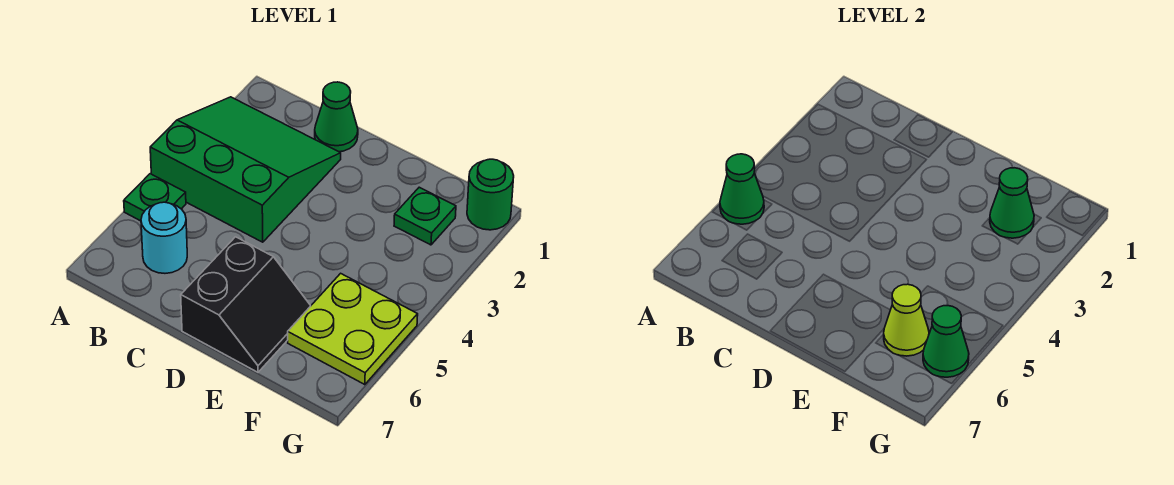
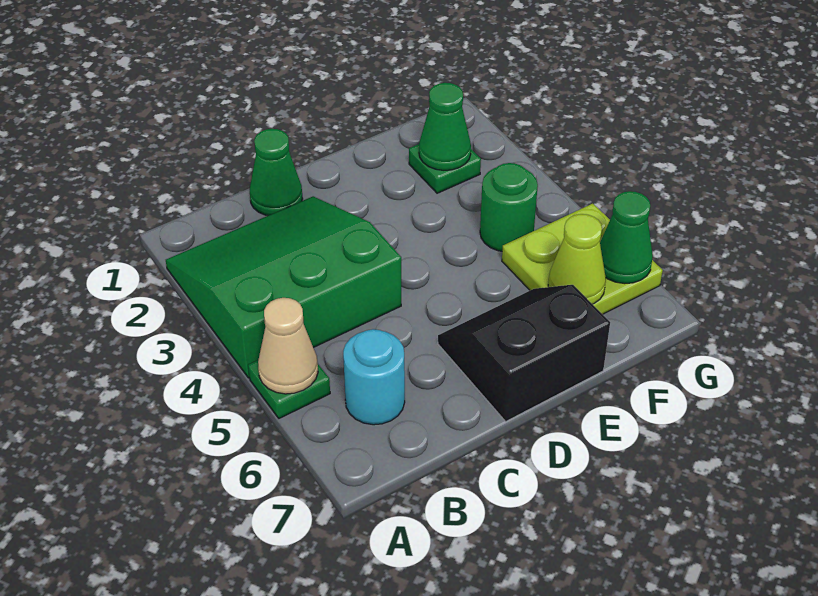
green 1x1 cone [720,154,764,224] -> tan 1x1 cone [258,298,318,394]
black 2x2 slope [181,237,311,372] -> black 2x2 slope turned to [438,285,610,421]
green 1x1 round brick [467,159,514,230] -> green 1x1 round brick moved to [480,163,538,251]

